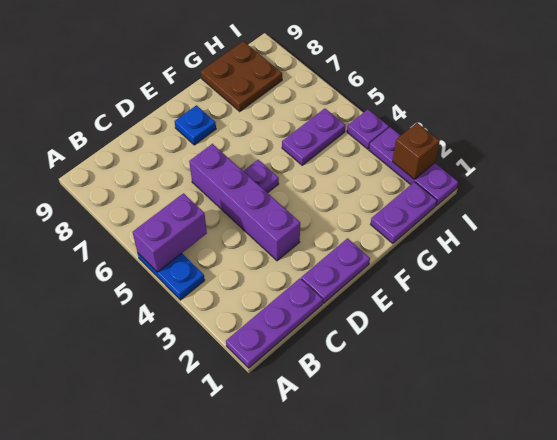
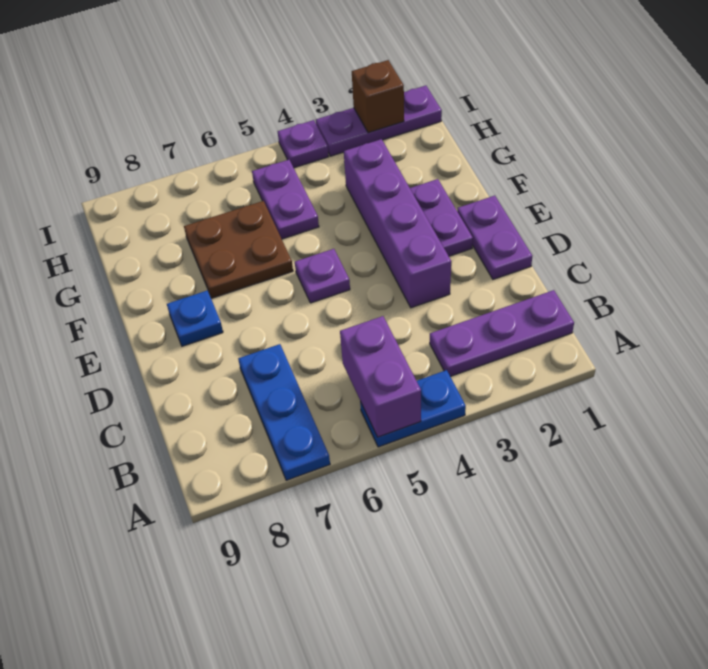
purple 1x3 plate [226,278,323,368] -> purple 1x3 plate turned to [430,290,574,377]
none -> blue 1x3 plate [238,344,330,481]
purple 1x4 brick [189,144,300,261] -> purple 1x4 brick turned to [344,139,451,308]
purple 1x2 plate [371,182,437,244] -> purple 1x2 plate moved to [410,179,473,256]
brown 2x2 plate [201,41,282,111] -> brown 2x2 plate moved to [184,201,293,298]

